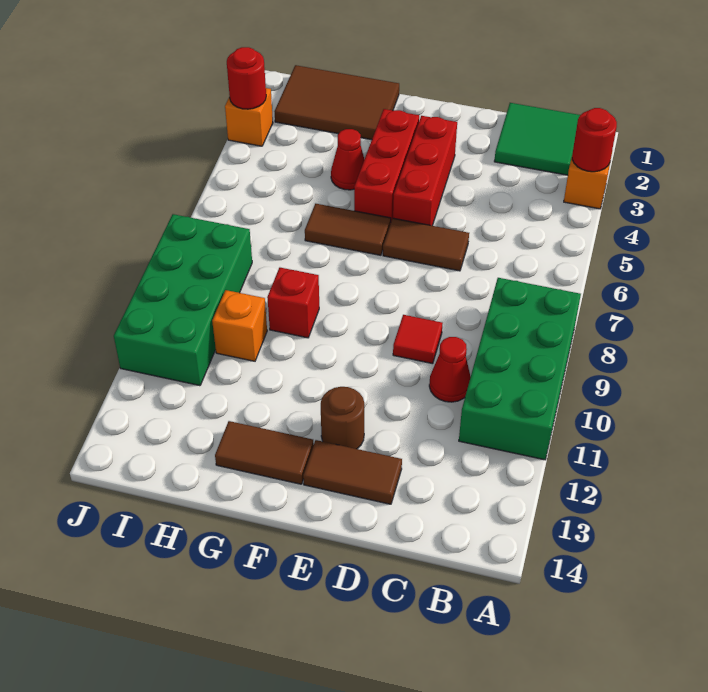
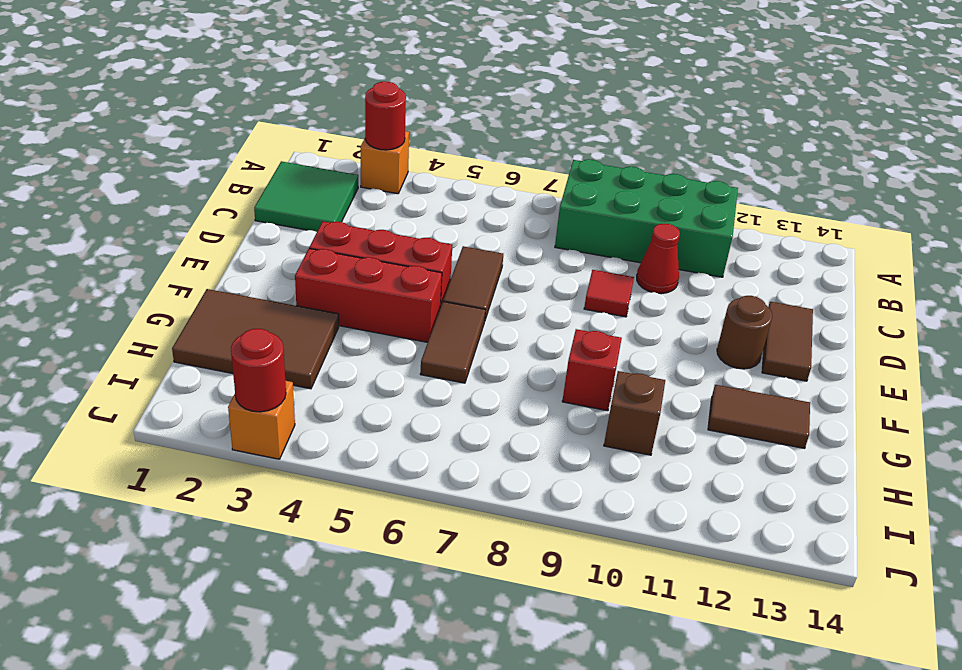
brown 1x2 tile [215,421,314,484] -> brown 1x2 tile turned to [708,385,810,448]
brown 2x3 tile [274,65,399,140] -> brown 2x3 tile turned to [172,289,339,389]
red 1x1 cone [331,129,364,190] -> none
orange 1x1 brick [212,290,267,361] -> brown 1x1 brick [604,371,665,455]
green 2x4 brick [114,214,252,386] -> none

